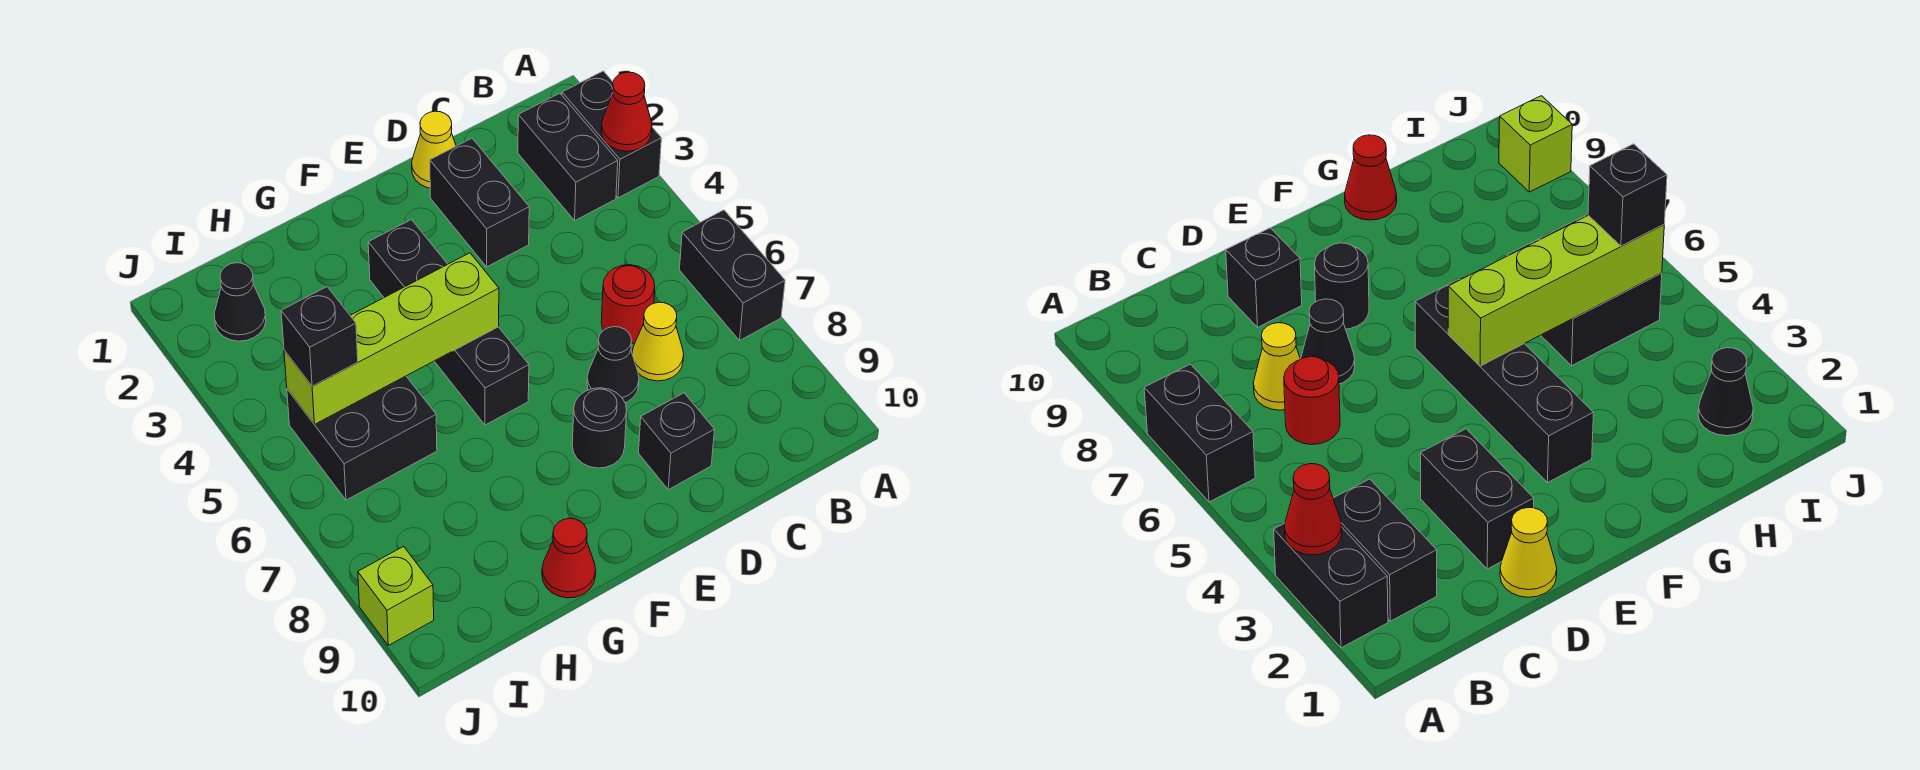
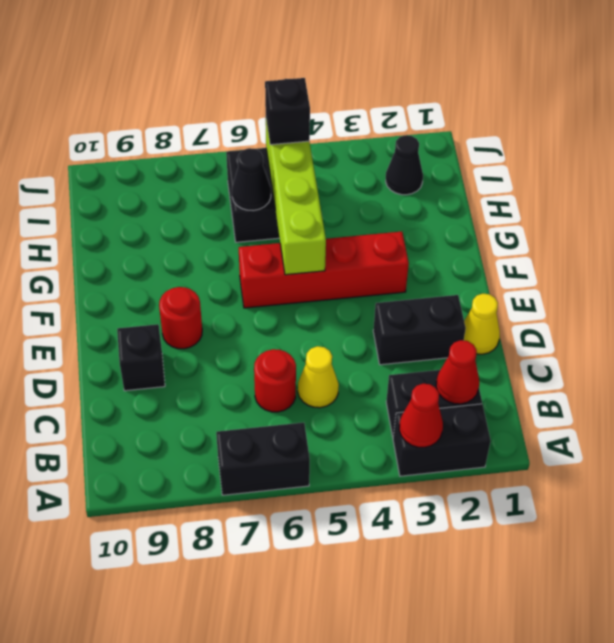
yellow 1x1 cone [632,302,684,381] -> yellow 1x1 cone moved to [298,346,339,408]
black 1x1 cone [587,327,639,403] -> black 1x1 cone moved to [232,148,271,211]
black 1x1 round brick [572,388,627,468] -> red 1x1 round brick [159,287,202,349]
black 1x4 brick [368,220,529,425] -> red 1x4 brick [239,232,409,308]
red 1x1 cone [542,518,596,598] -> red 1x1 cone moved to [436,340,479,404]
lime 1x1 brick [358,546,434,645] -> none

